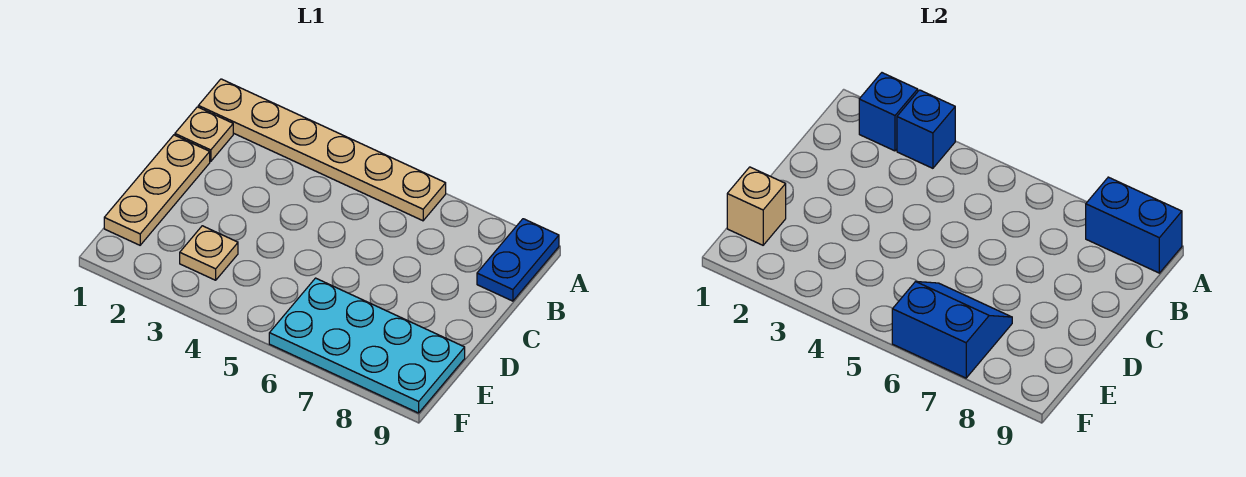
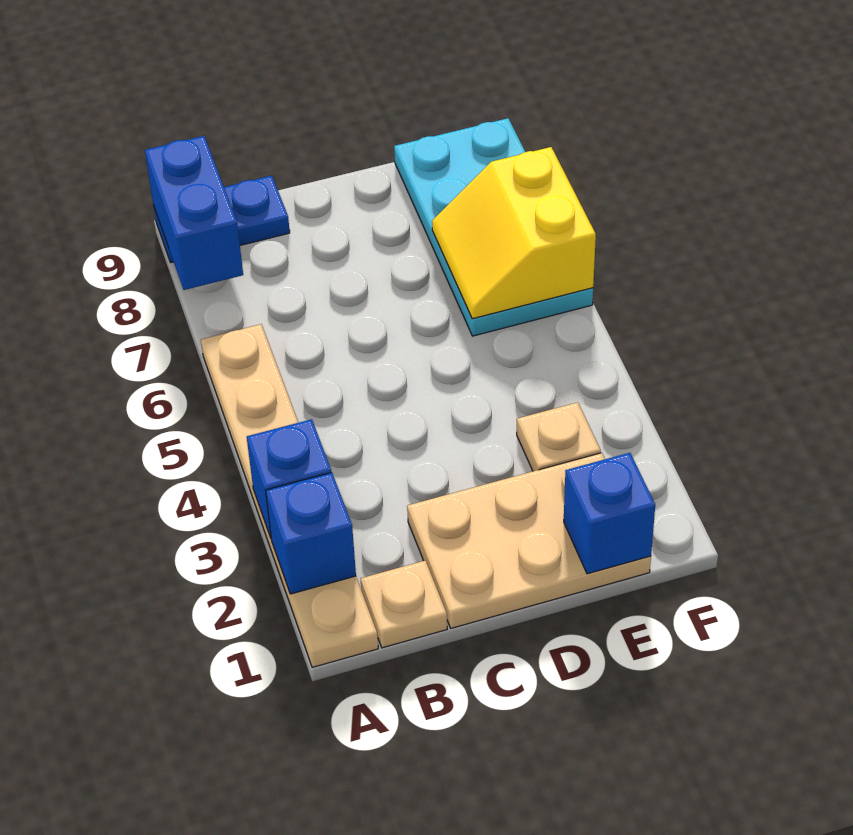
tan 1x3 plate [104,135,210,245] -> tan 2x3 plate [407,453,651,628]
tan 1x1 brick [727,167,786,245] -> blue 1x1 brick [564,453,655,574]
blue 2x2 slope [892,281,1012,378] -> yellow 2x2 slope [432,147,596,319]

